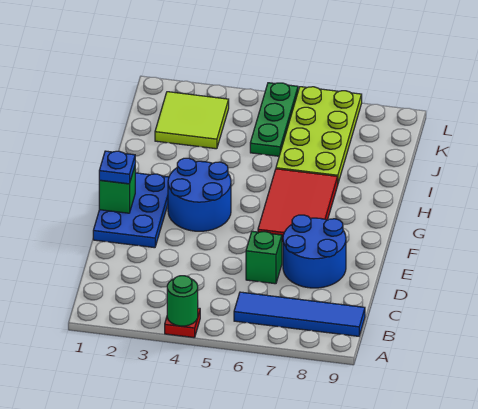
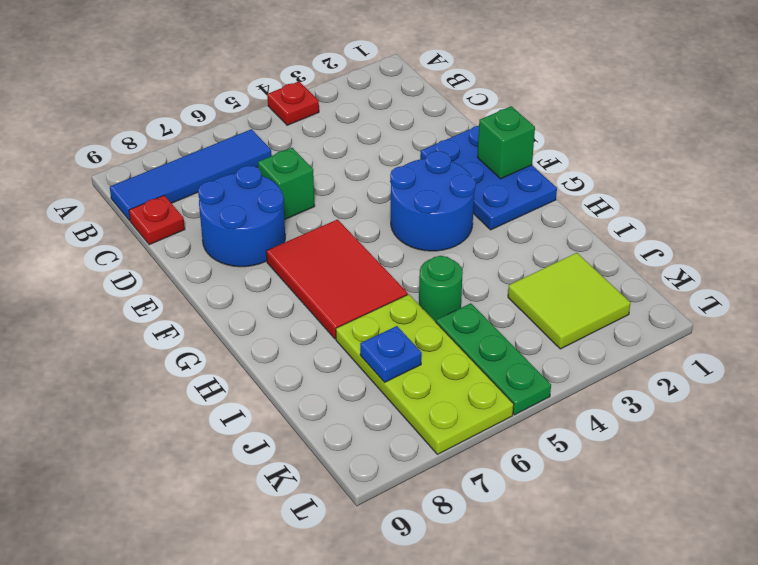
green 1x1 round brick [167,276,198,326] -> green 1x1 round brick moved to [419,256,463,322]
none -> red 1x1 plate [129,195,185,245]
blue 1x1 plate [99,151,135,184] -> blue 1x1 plate moved to [360,326,422,382]

